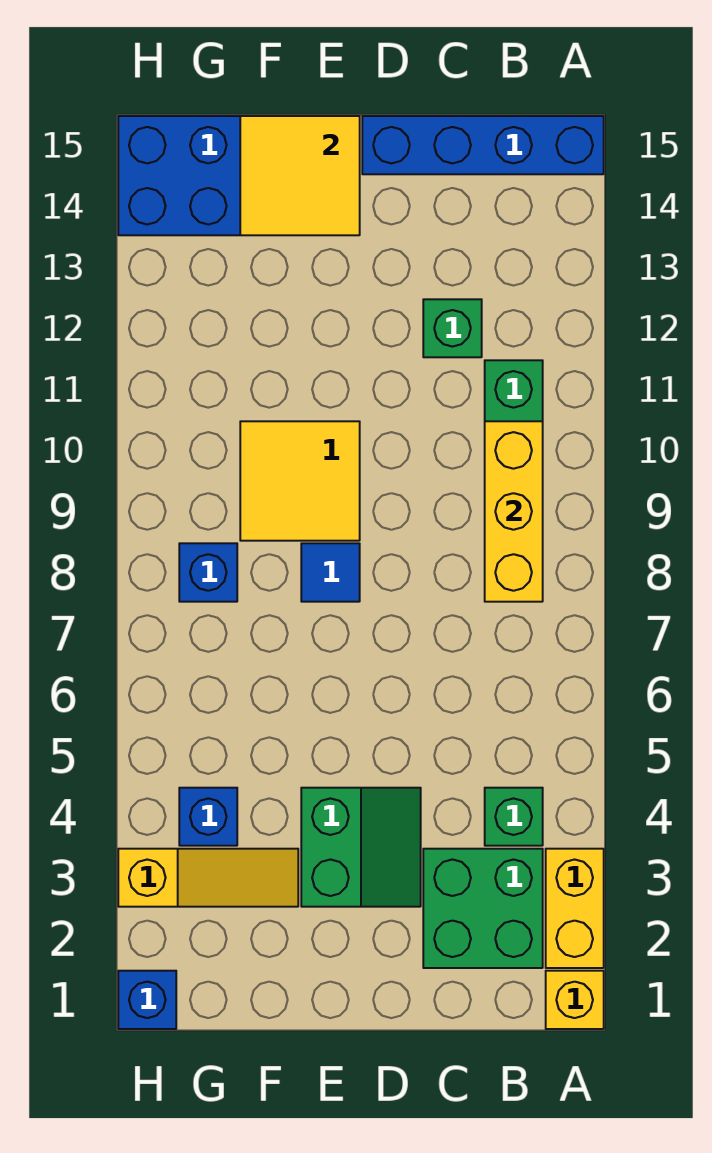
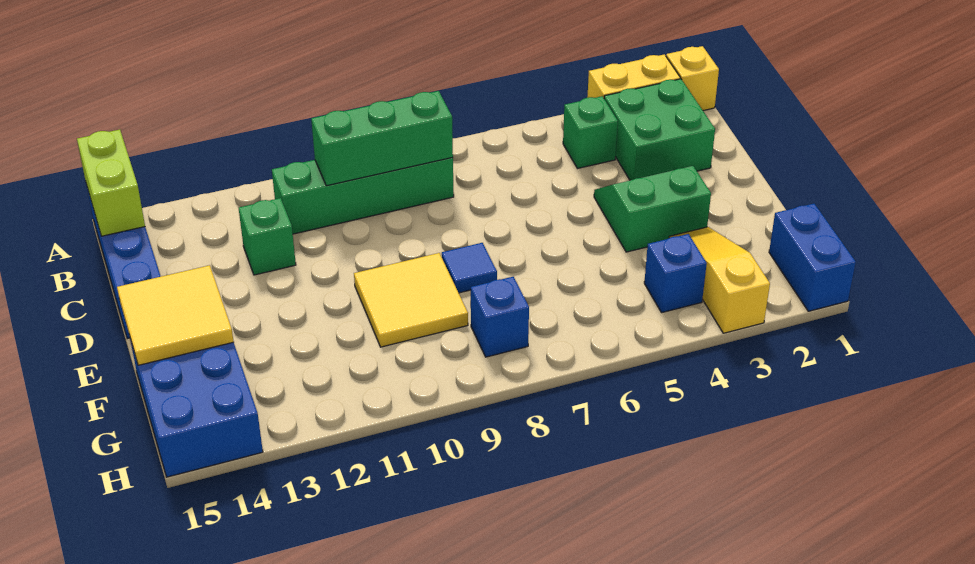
none -> lime 1x2 brick [77,129,145,236]
yellow 1x3 brick [485,421,543,602] -> green 1x3 brick [311,91,453,186]
blue 1x1 brick [118,971,176,1029] -> blue 1x2 brick [769,204,856,311]

